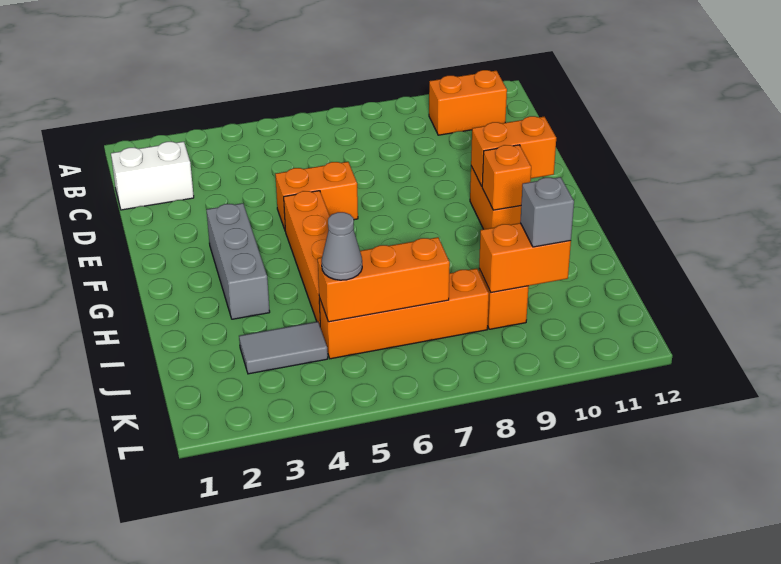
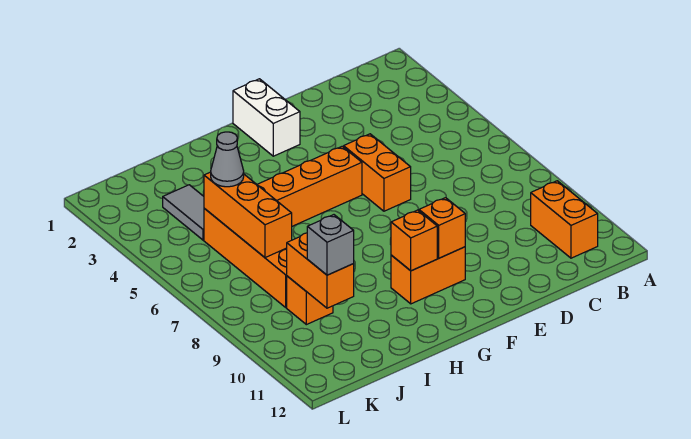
white 1x2 brick [111,142,194,210] -> white 1x2 brick moved to [233,79,300,156]
grey 1x3 brick [206,203,270,319] -> none
orange 1x2 brick [471,116,556,186] -> orange 1x1 brick [419,198,465,258]

